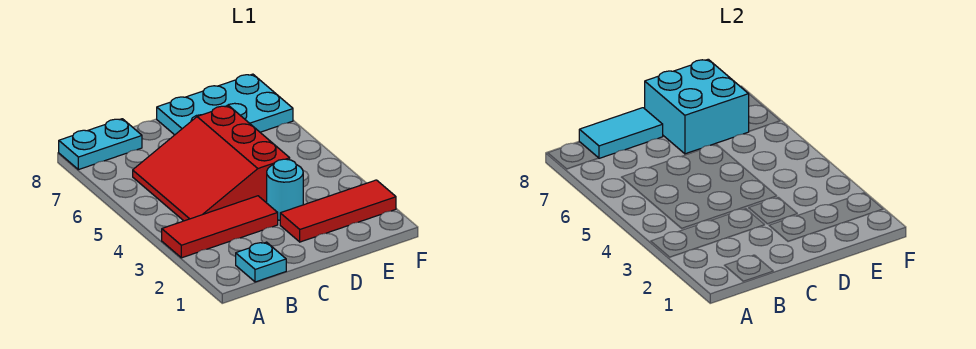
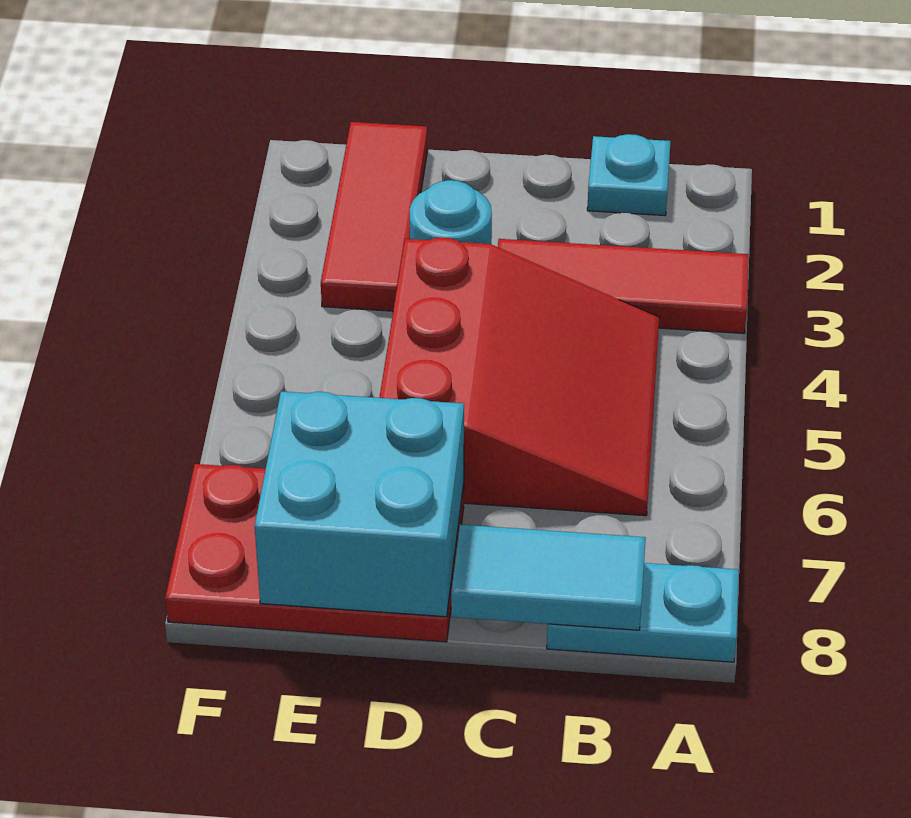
red 1x3 tile [280,180,396,242] -> red 1x3 tile turned to [321,122,428,311]
cyan 2x3 plate [157,74,293,135] -> red 2x3 plate [165,464,464,642]

